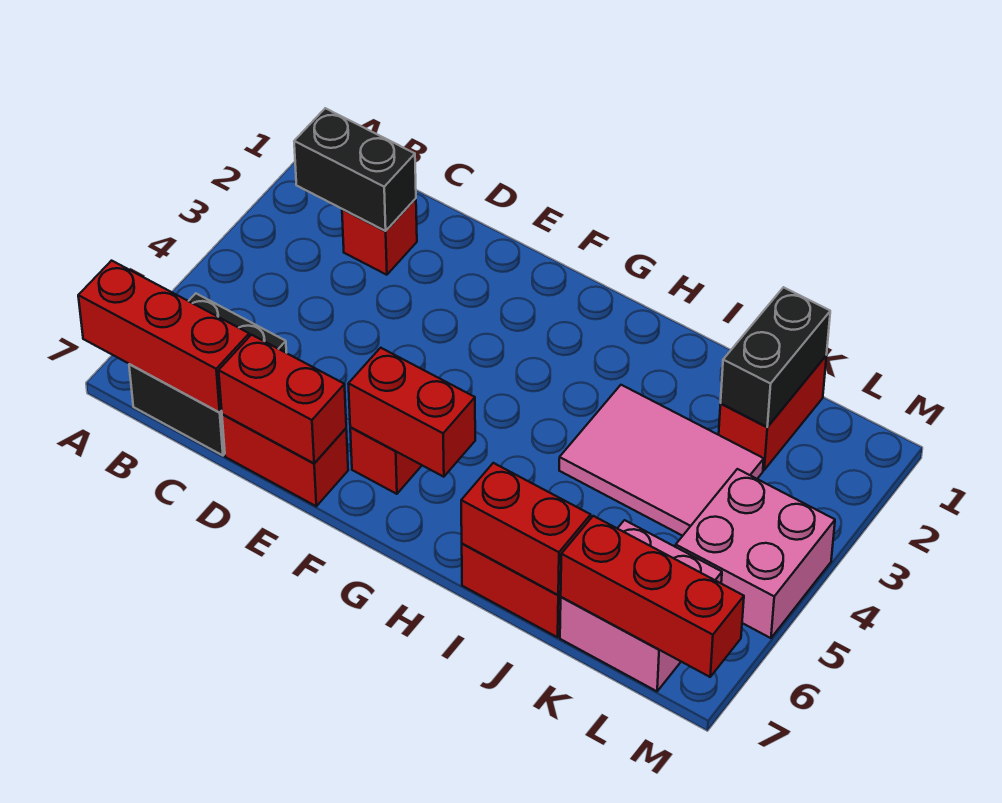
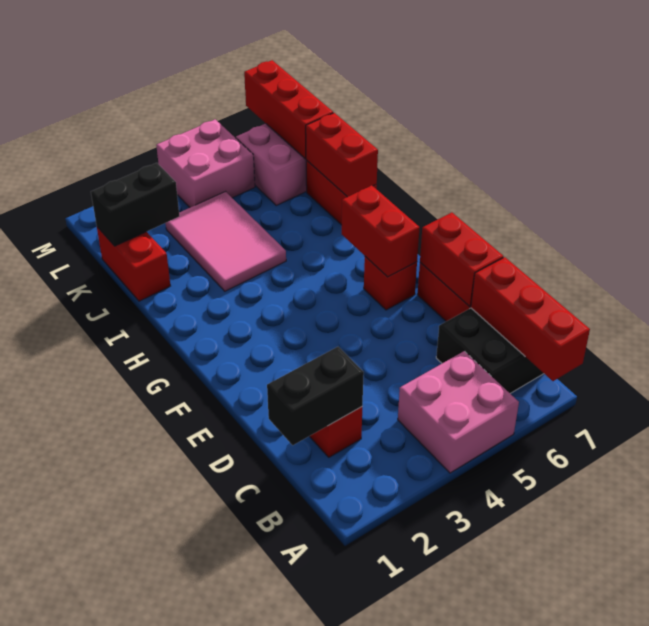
none -> pink 2x2 brick [398,351,519,473]
black 1x2 brick [294,108,416,231] -> black 1x2 brick turned to [267,347,364,445]
red 1x2 brick [719,356,826,470] -> red 1x2 brick turned to [97,227,170,301]

